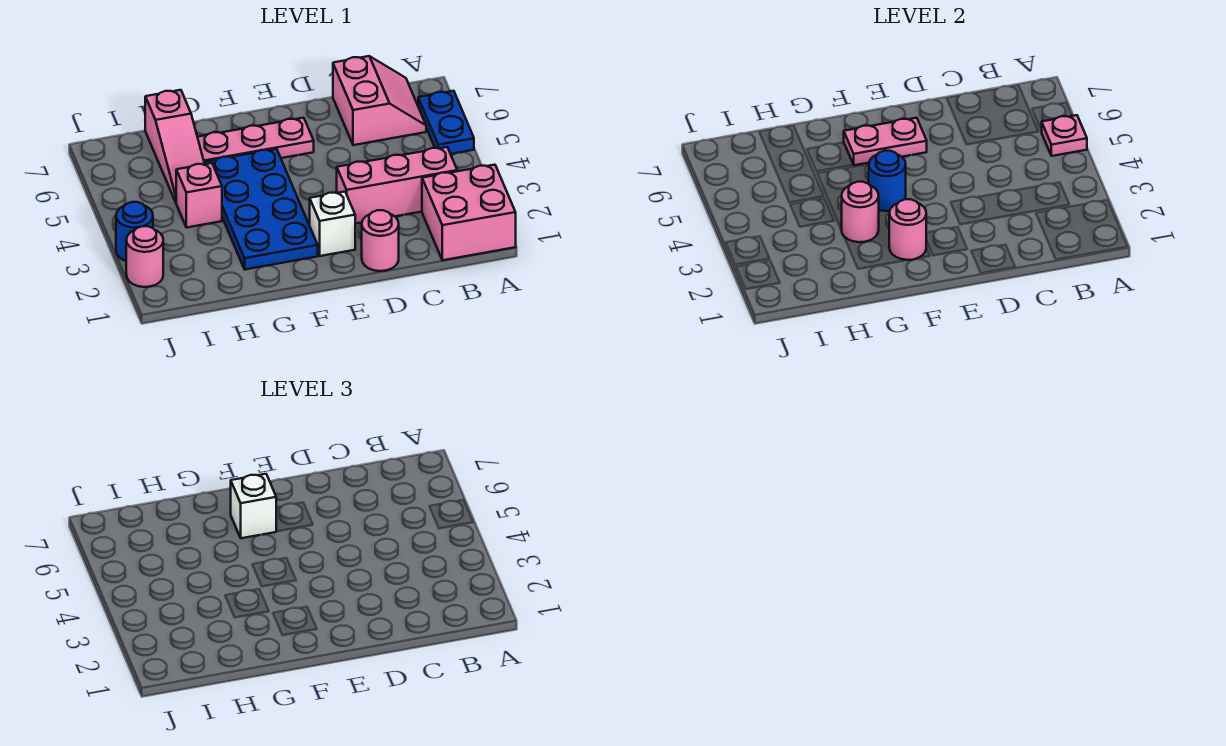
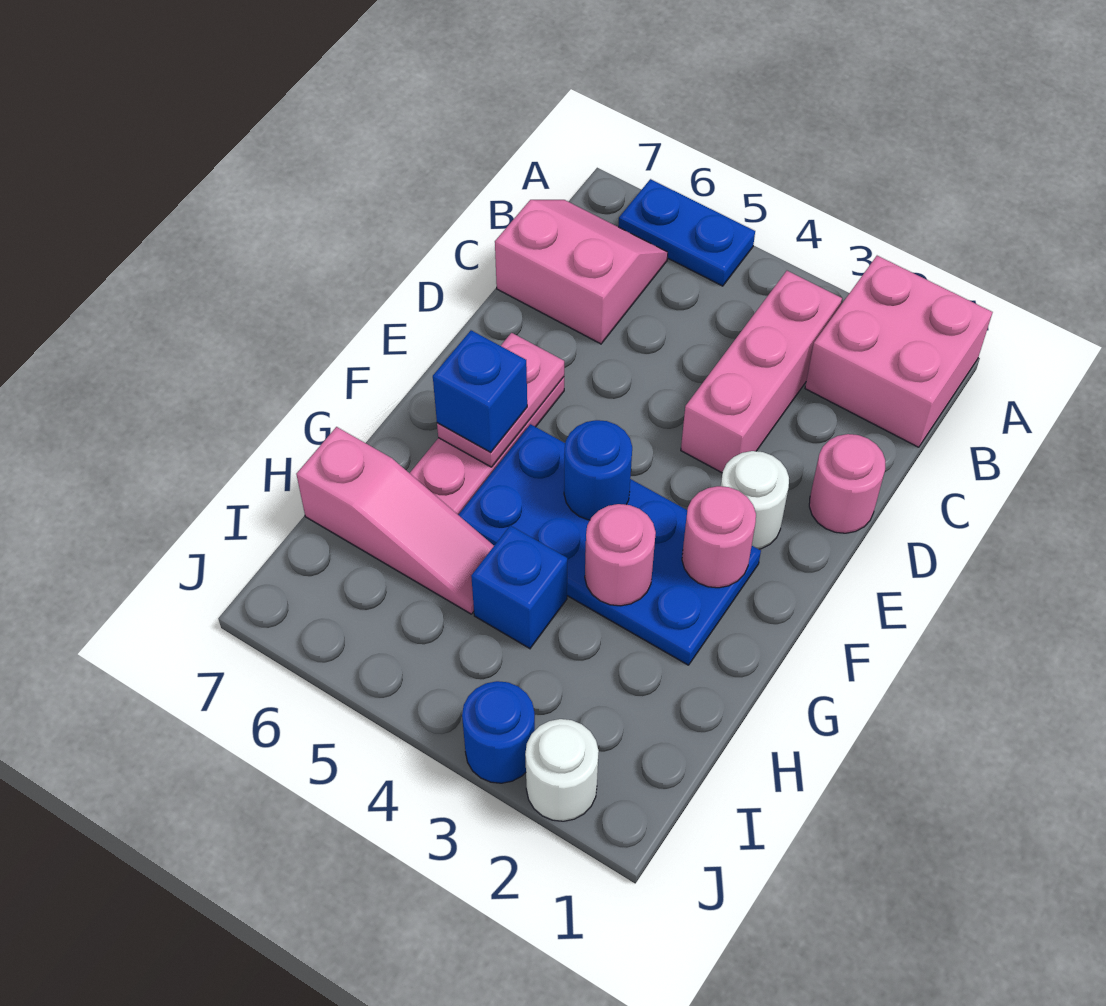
pink 1x1 plate [1042,115,1087,156] -> none
white 1x1 brick [310,192,355,256] -> white 1x1 round brick [721,451,789,549]
white 1x1 brick [231,474,277,538] -> blue 1x1 brick [433,330,527,452]
pink 1x1 brick [176,163,222,228] -> blue 1x1 brick [471,526,567,649]
pink 1x1 round brick [126,226,163,287] -> white 1x1 round brick [525,719,599,821]

